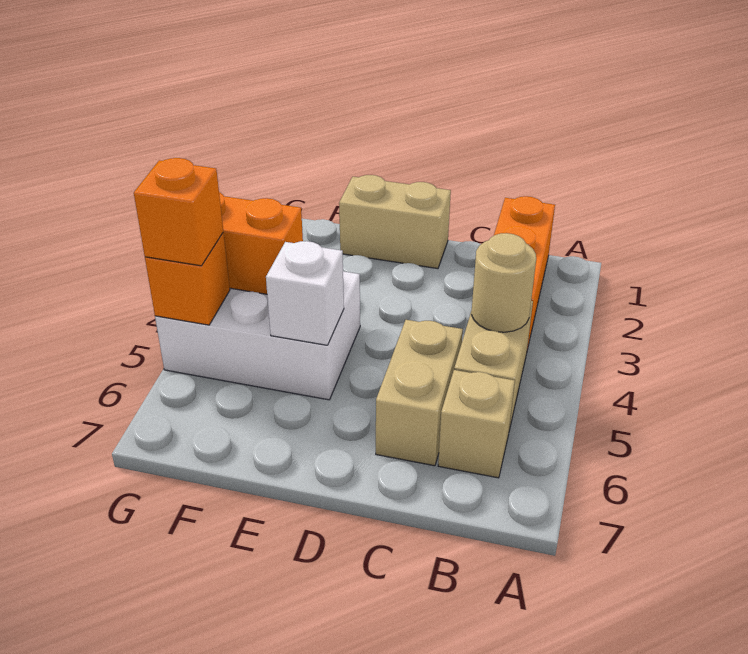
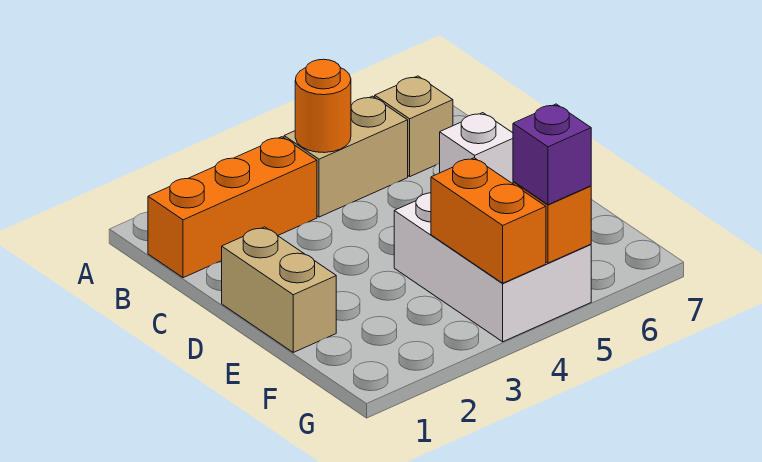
tan 1x1 round brick [472,233,536,332] -> orange 1x1 round brick [295,59,351,153]
tan 1x2 brick [376,320,463,466] -> none
orange 1x1 brick [134,158,223,266] -> purple 1x1 brick [513,104,591,205]

